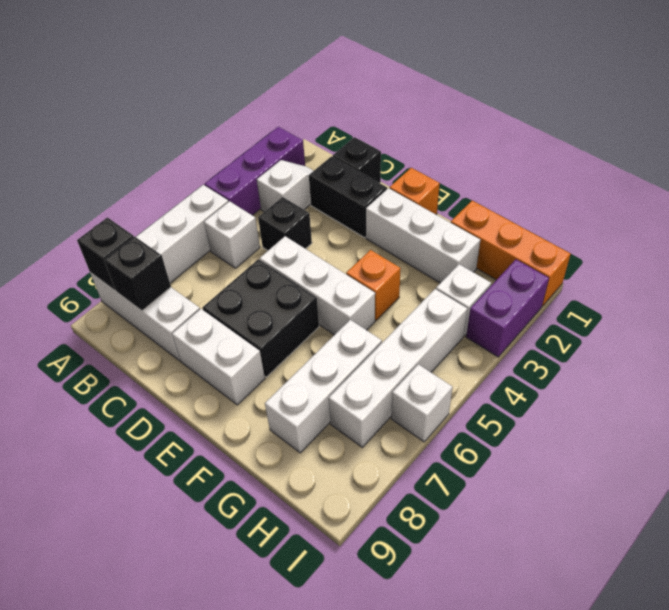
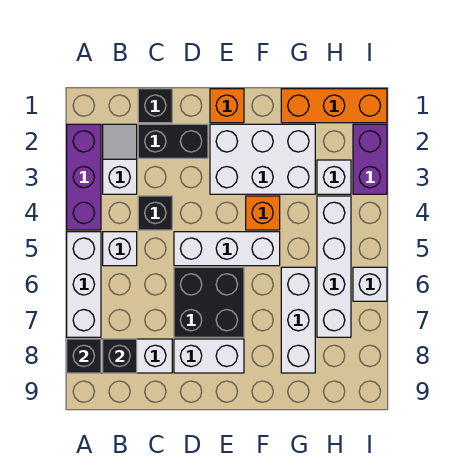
white 1x3 brick [366,188,480,283] -> white 2x3 brick [210,124,315,194]

